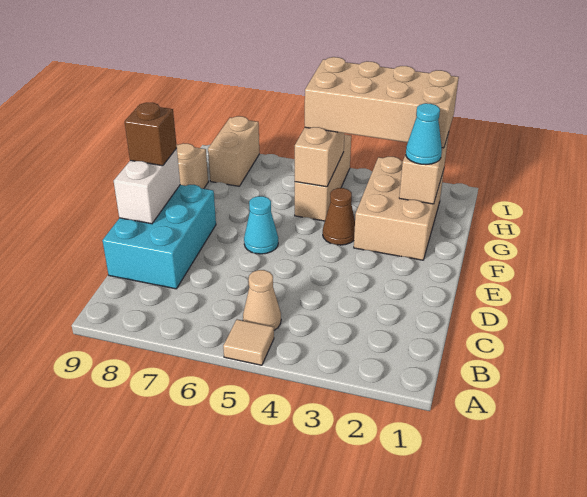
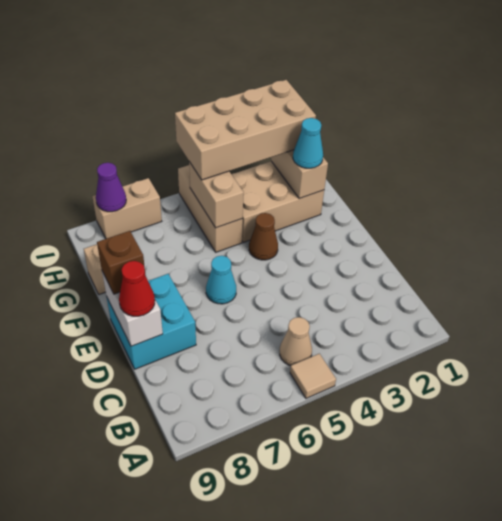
cyan 2x3 brick [102,185,216,289] -> cyan 2x2 brick [107,274,196,369]
none -> red 1x1 cone [119,261,155,316]
tan 2x3 brick [354,157,444,260] -> tan 2x3 brick turned to [232,161,324,242]
tan 1x2 brick [208,116,259,186] -> tan 1x2 brick turned to [92,178,162,239]
none -> purple 1x1 cone [96,163,126,212]

